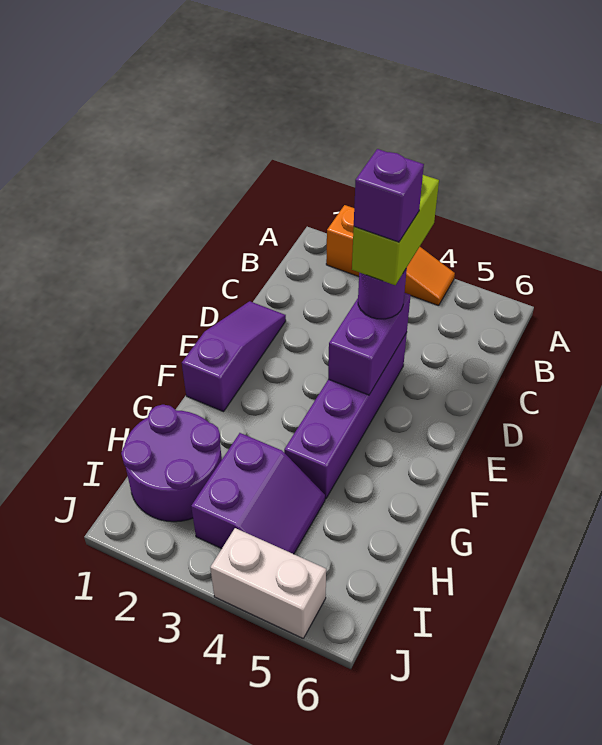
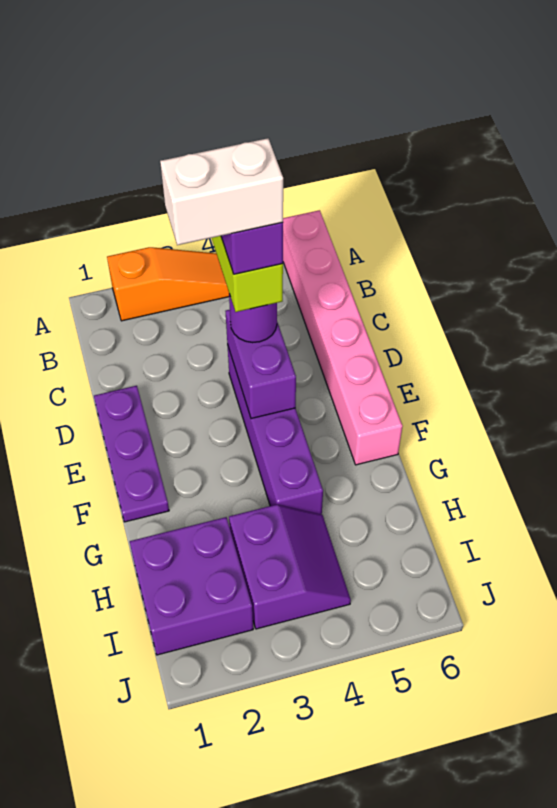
none -> pink 1x6 brick [283,210,403,465]
purple 1x3 slope [182,301,286,412] -> purple 1x3 plate [94,386,169,522]
purple 2x2 round brick [121,405,222,522] -> purple 2x2 brick [130,517,253,655]
white 1x2 brick [210,528,326,638] -> white 1x2 brick moved to [160,138,283,245]

